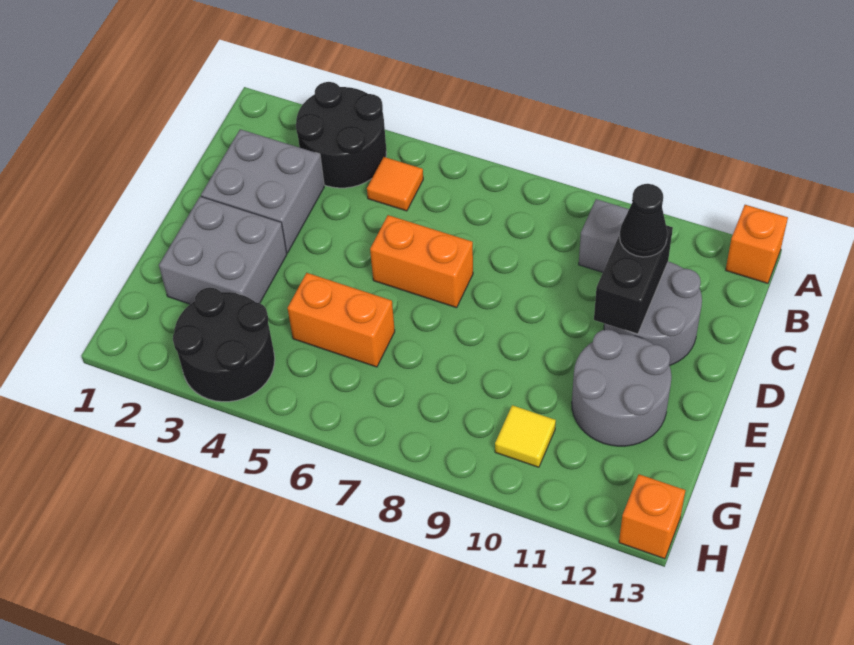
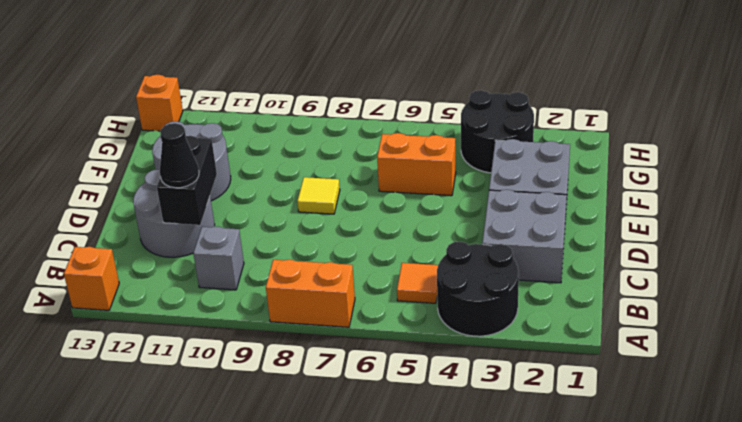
orange 1x2 brick [370,215,473,308] -> orange 1x2 brick moved to [266,260,355,327]
yellow 1x1 tile [495,405,556,467] -> yellow 1x1 tile moved to [297,177,340,214]

